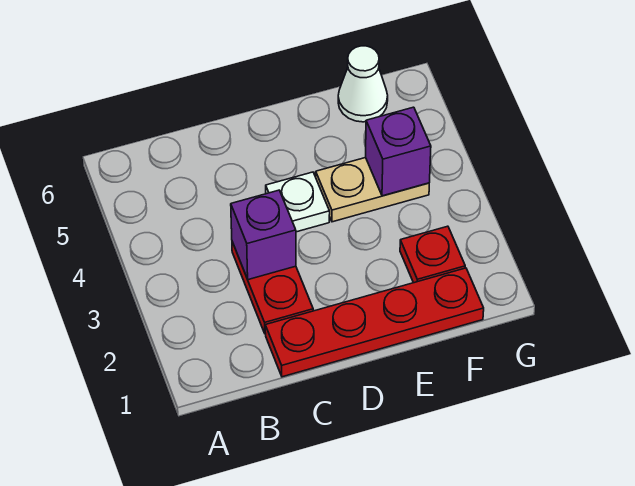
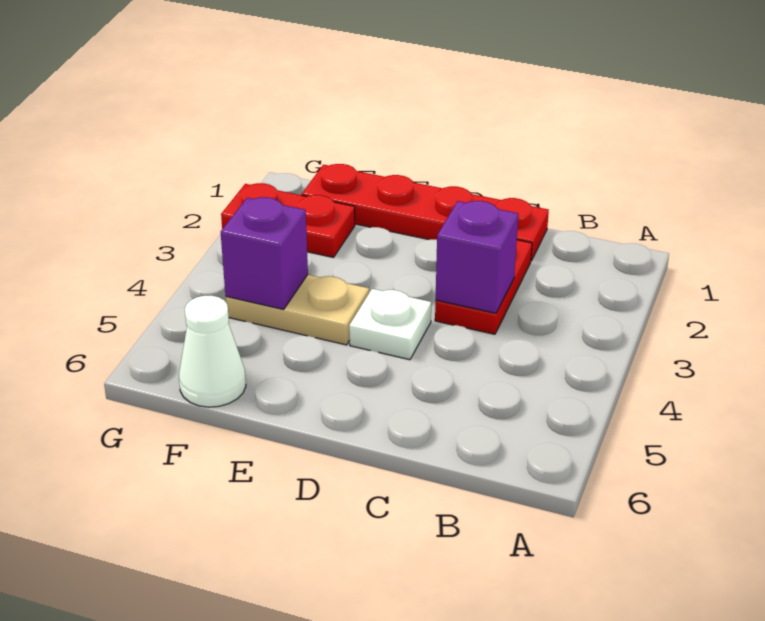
red 1x1 plate [400,226,465,283] -> red 1x2 plate [221,183,355,258]

